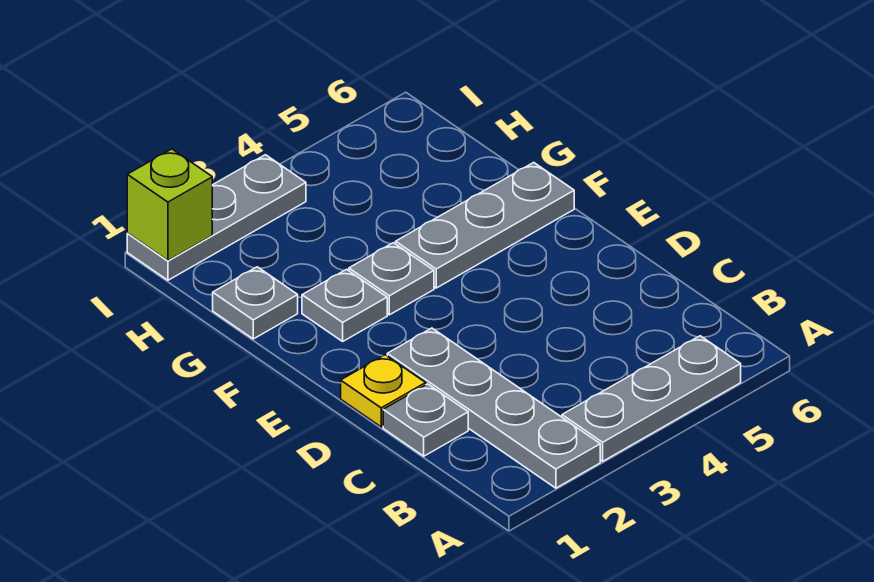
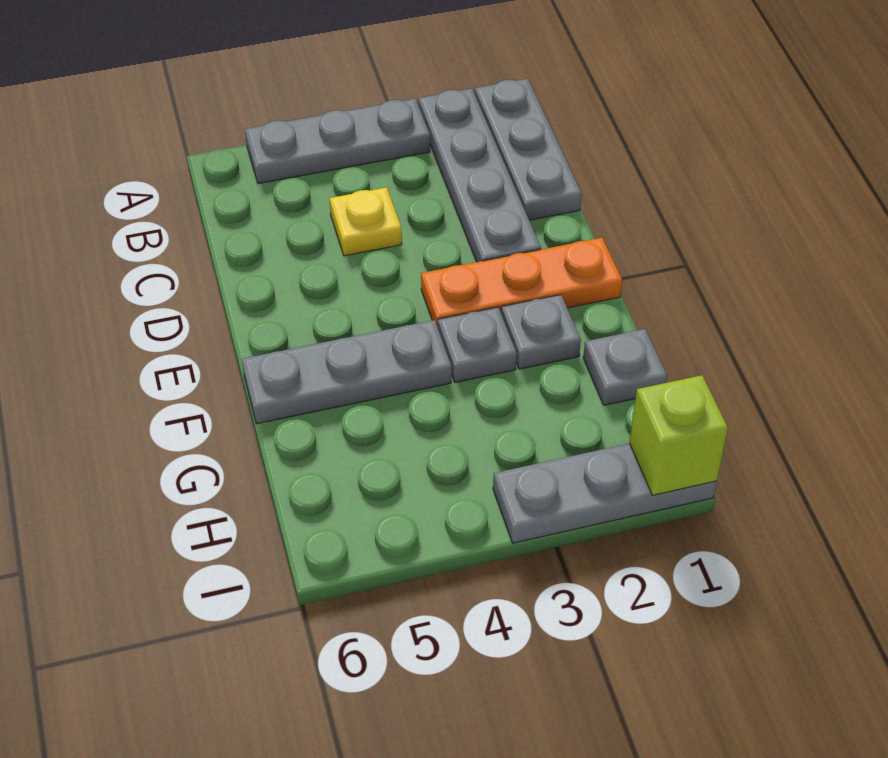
grey 1x1 plate [383,384,468,456] -> grey 1x3 plate [475,79,582,220]
yellow 1x1 plate [341,355,426,427] -> yellow 1x1 plate moved to [329,187,402,256]
none -> orange 1x3 plate [421,238,622,327]

